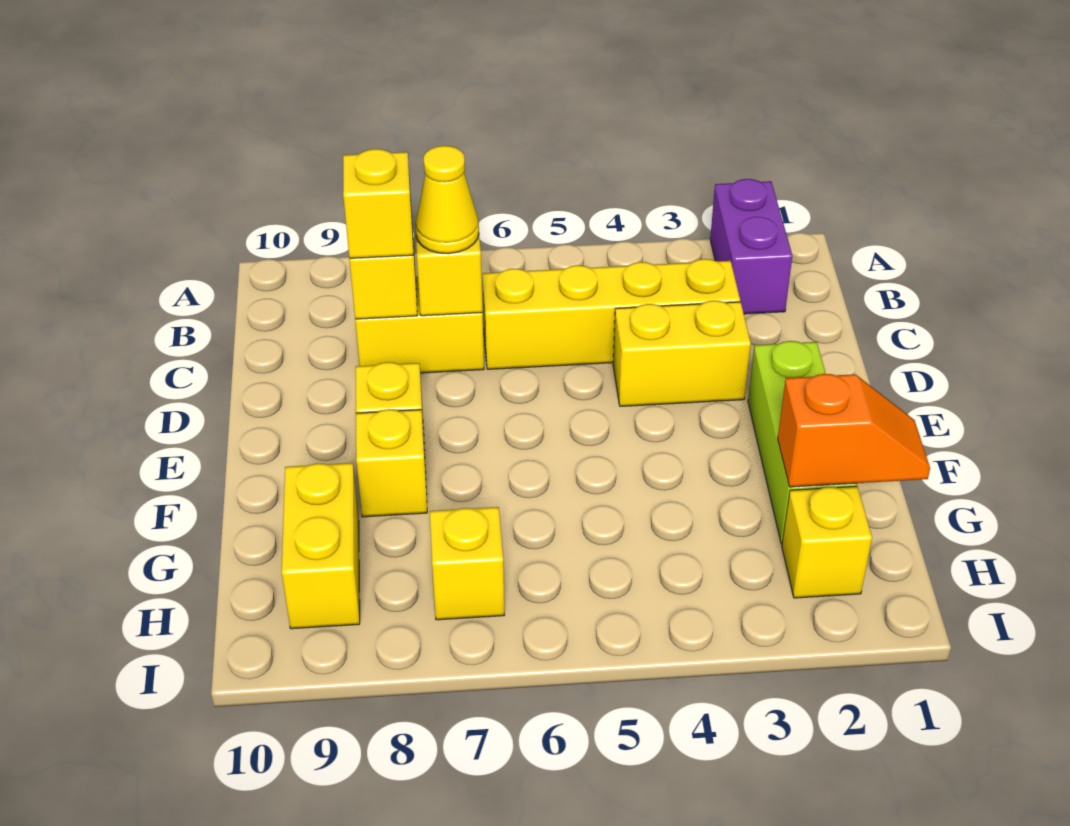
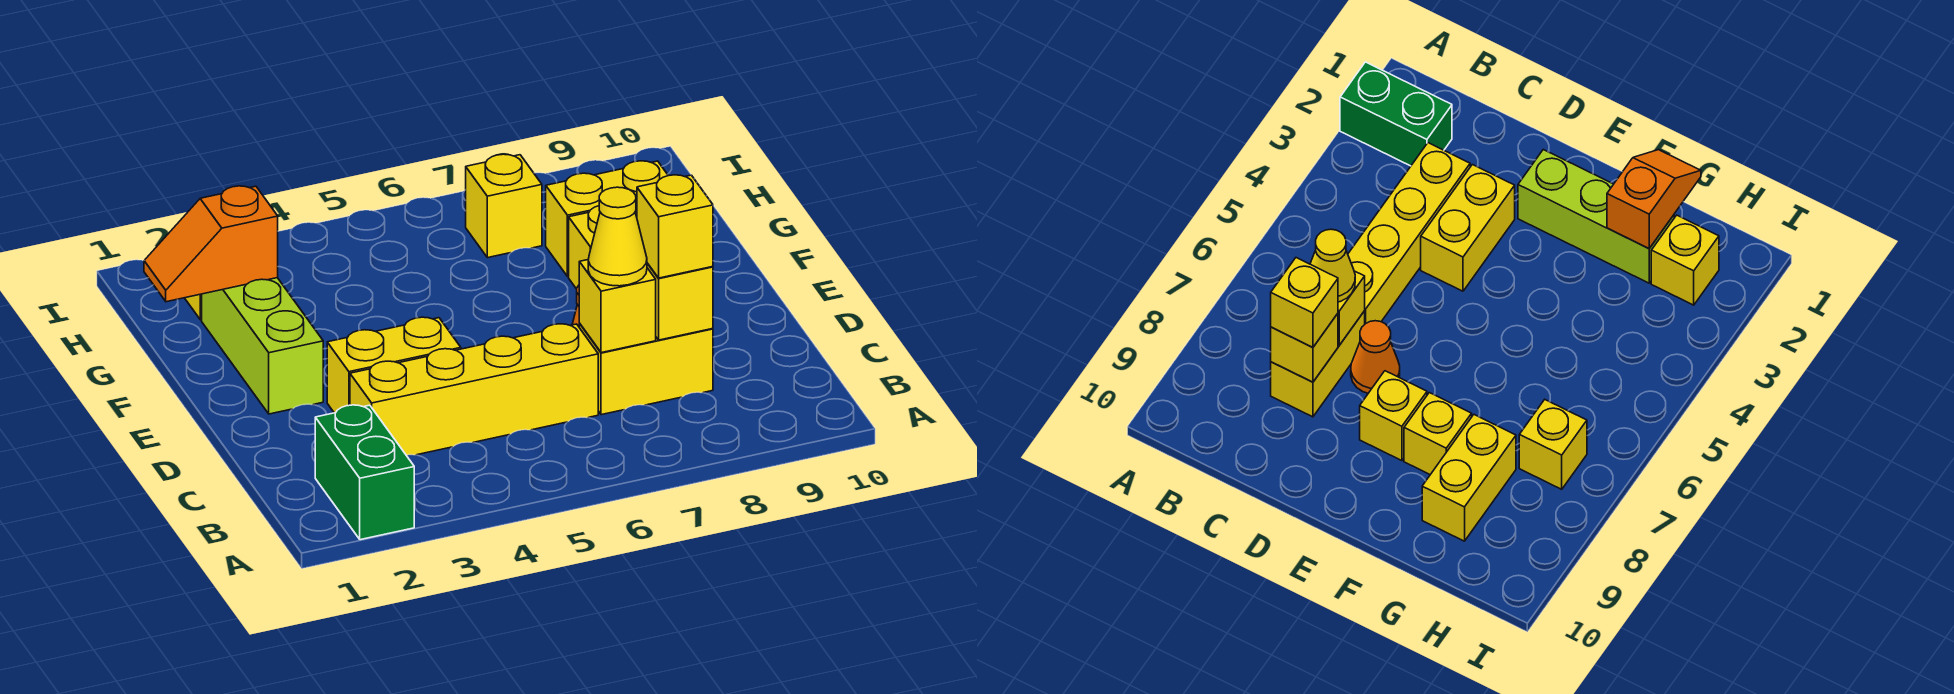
purple 1x2 brick [710,179,792,314] -> green 1x2 brick [315,405,414,540]
none -> orange 1x1 cone [1351,321,1400,393]
yellow 1x2 brick [282,463,360,629] -> yellow 1x2 brick turned to [546,161,668,277]

